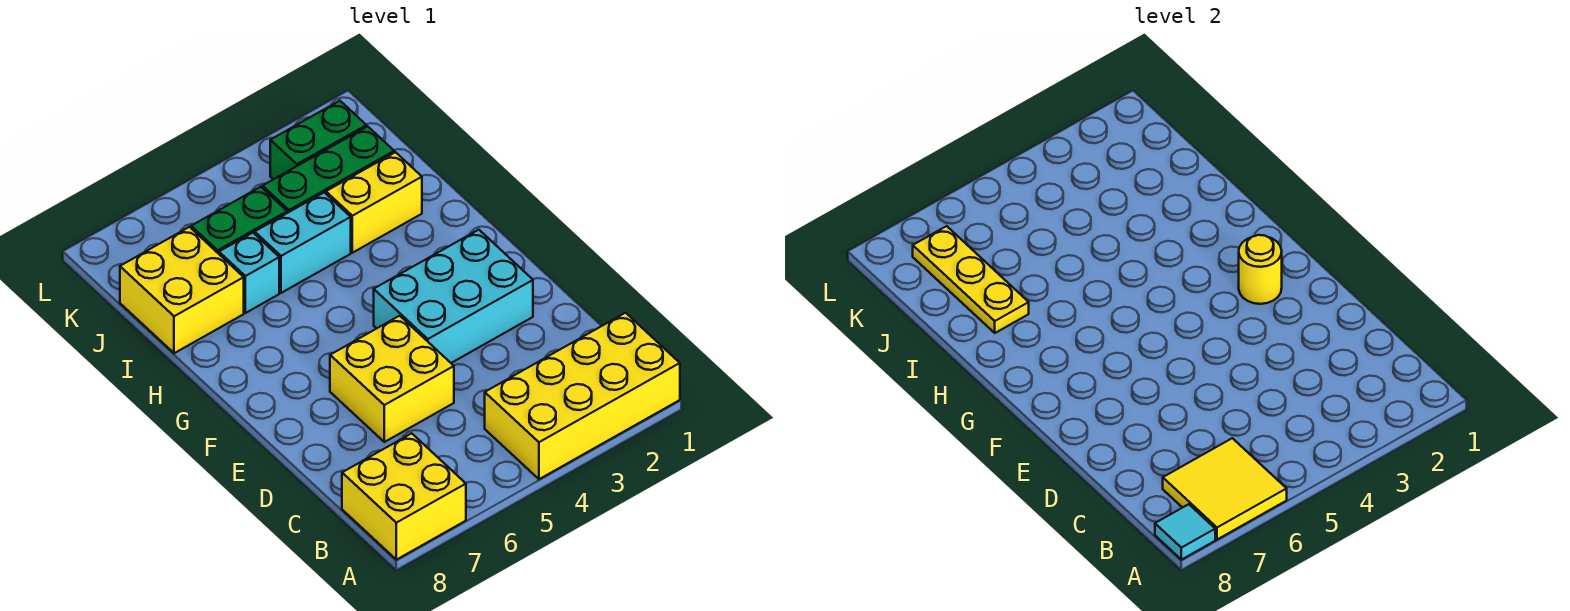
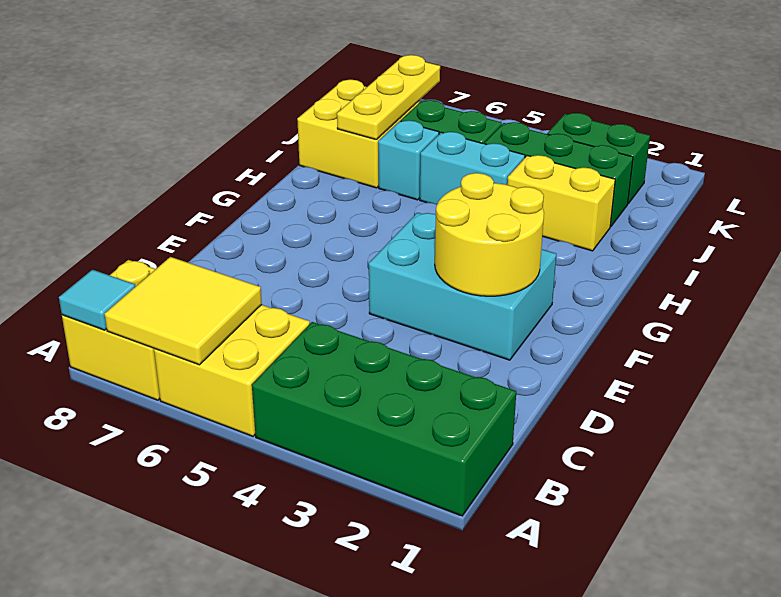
yellow 2x4 brick [485,313,680,479] -> green 2x4 brick [252,322,516,516]
yellow 2x2 brick [330,316,454,442] -> yellow 2x2 brick moved to [154,305,310,436]
yellow 1x1 round brick [1239,235,1282,304] -> yellow 2x2 round brick [435,173,544,296]

